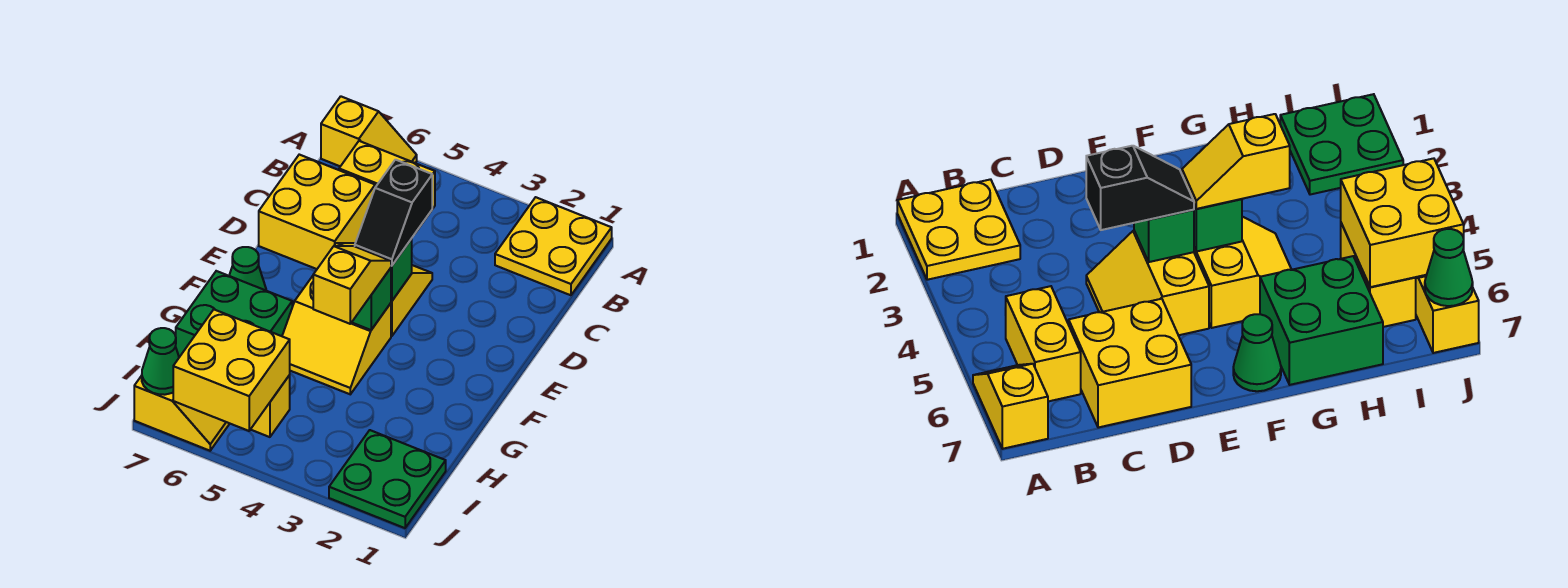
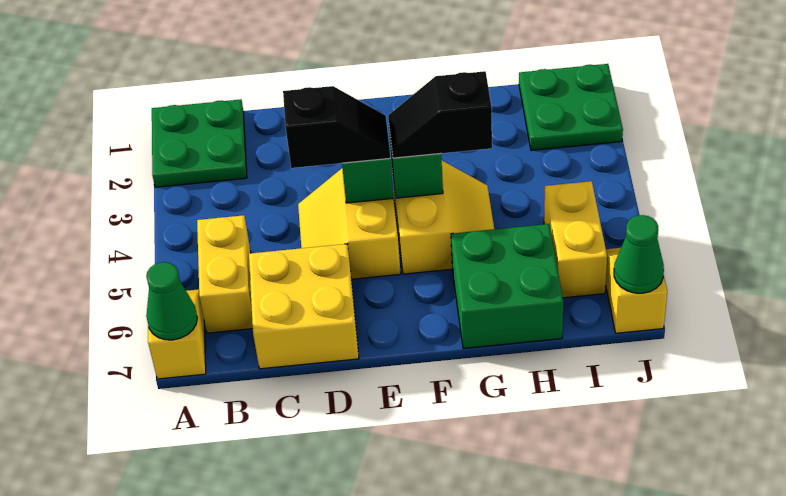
yellow 2x2 plate [495,197,612,295] -> green 2x2 plate [152,99,247,187]
yellow 1x2 slope [313,246,391,324] -> black 1x2 slope [388,71,492,158]
green 1x1 cone [229,247,266,290] -> green 1x1 cone moved to [146,262,197,340]
yellow 2x2 brick [173,310,290,431] -> none

